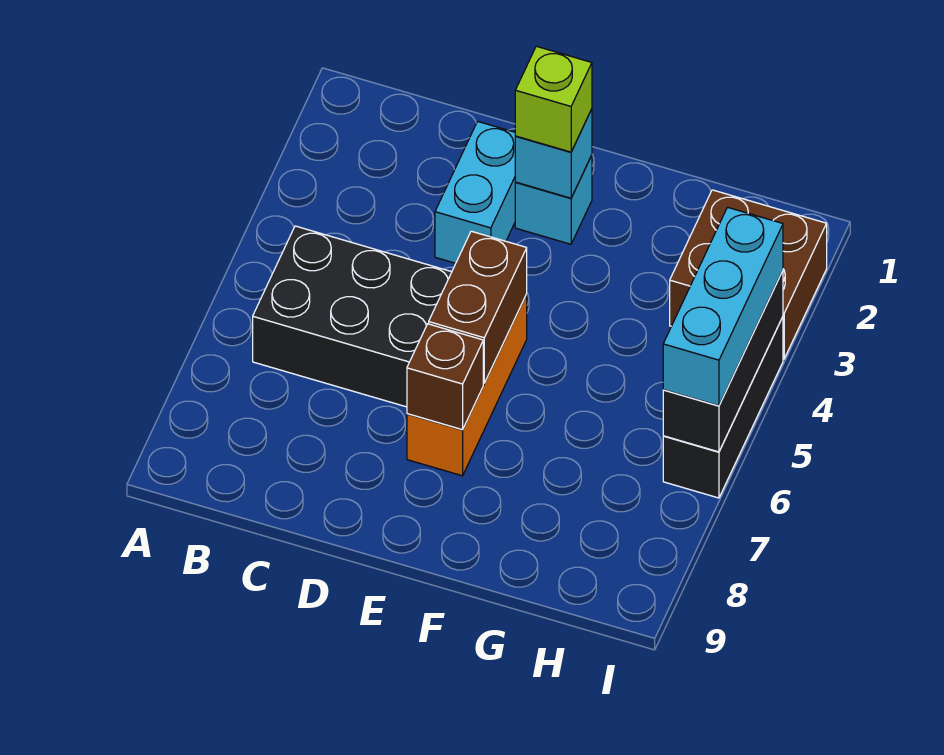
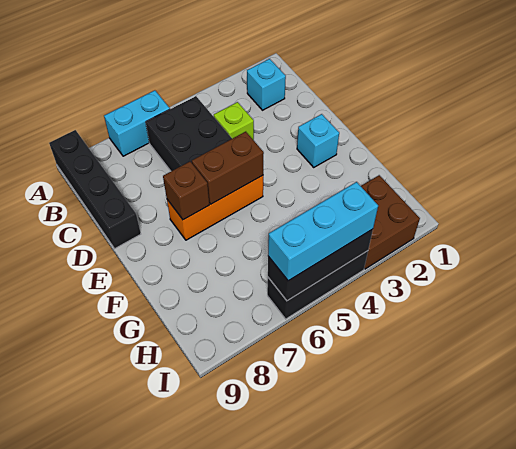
none -> black 1x4 brick [49,130,141,249]
cyan 1x2 brick [435,121,516,263] -> cyan 1x2 brick moved to [104,90,170,156]
cyan 1x1 brick [515,109,592,198] -> cyan 1x1 brick moved to [247,59,286,110]
lime 1x1 brick [515,46,592,152] -> lime 1x1 brick moved to [214,102,254,140]

